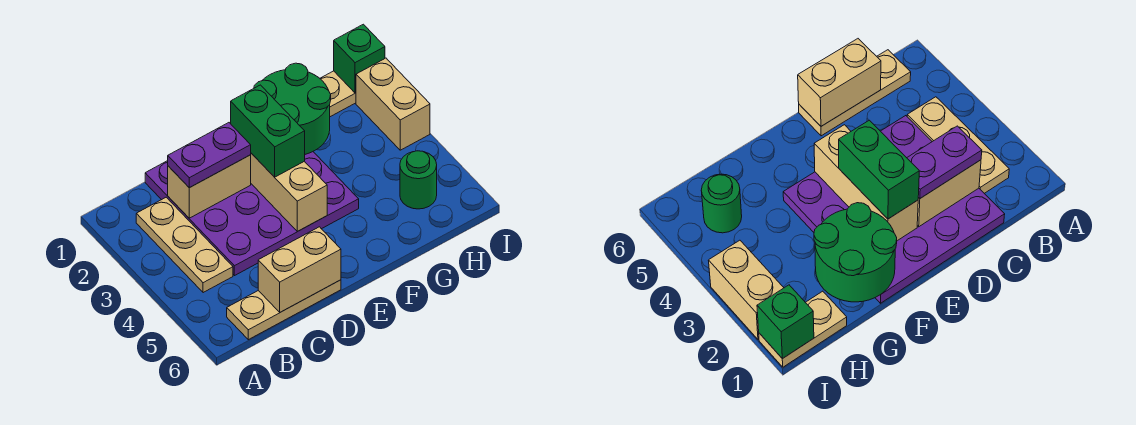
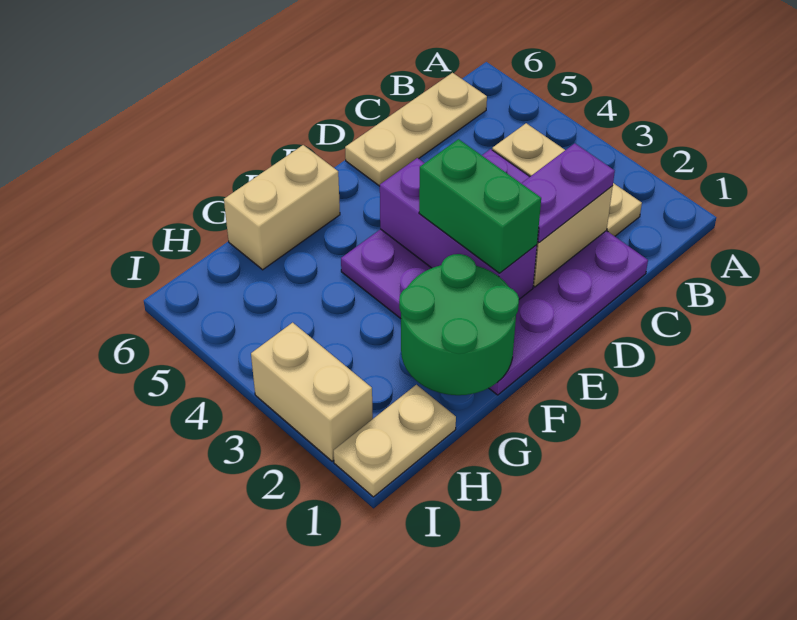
tan 1x2 brick [258,227,341,312] -> tan 1x2 brick moved to [224,145,340,270]
tan 1x3 brick [251,153,327,232] -> purple 1x3 brick [380,158,537,299]
green 1x1 round brick [400,151,437,209] -> none
green 1x1 brick [334,24,385,93] -> none

